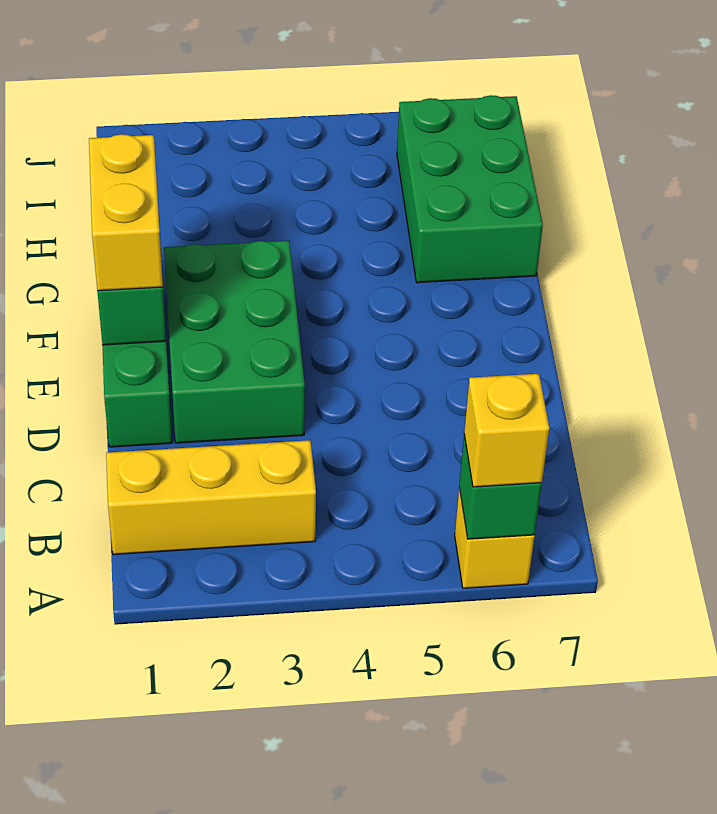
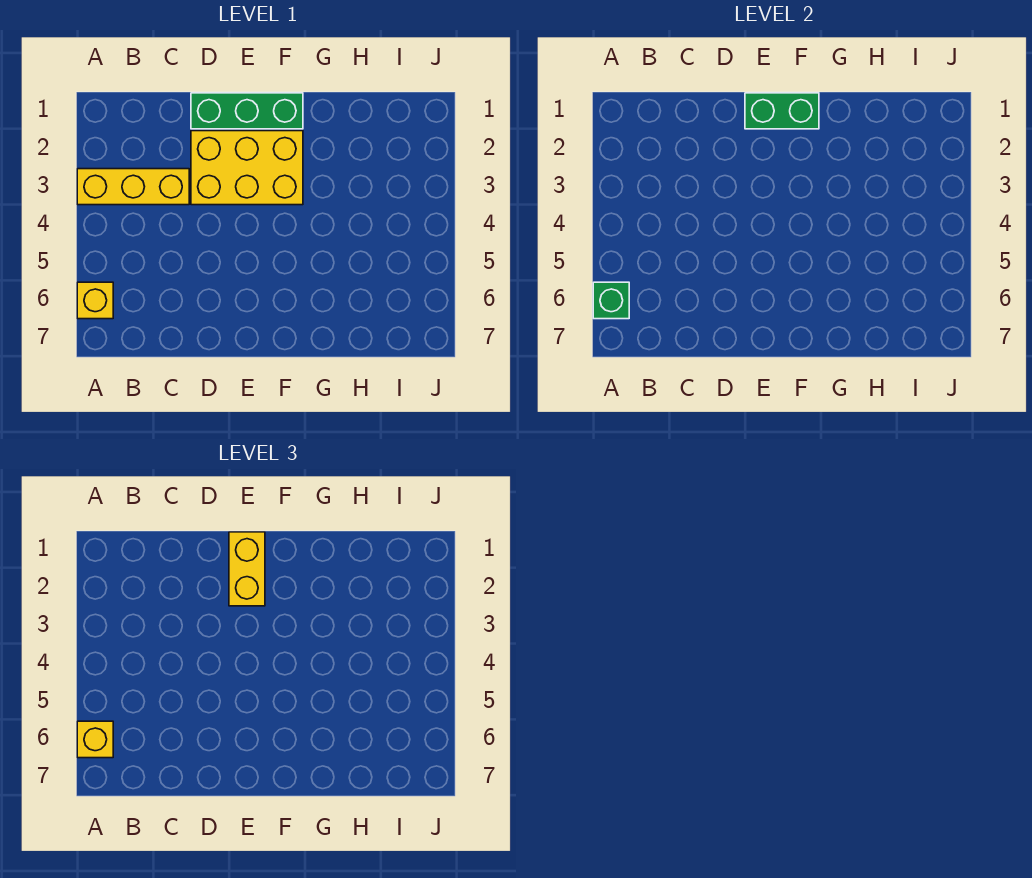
yellow 1x3 brick [106,440,316,555] -> yellow 1x3 brick turned to [77,169,189,205]
green 2x3 brick [164,241,305,443] -> yellow 2x3 brick [191,131,303,205]
yellow 1x2 brick [89,134,163,291] -> yellow 1x2 brick turned to [229,532,265,606]
green 2x3 brick [397,95,543,283] -> none

